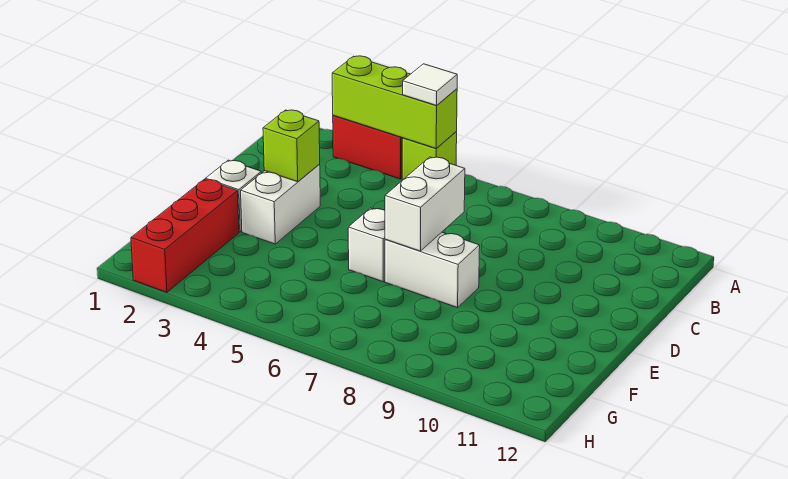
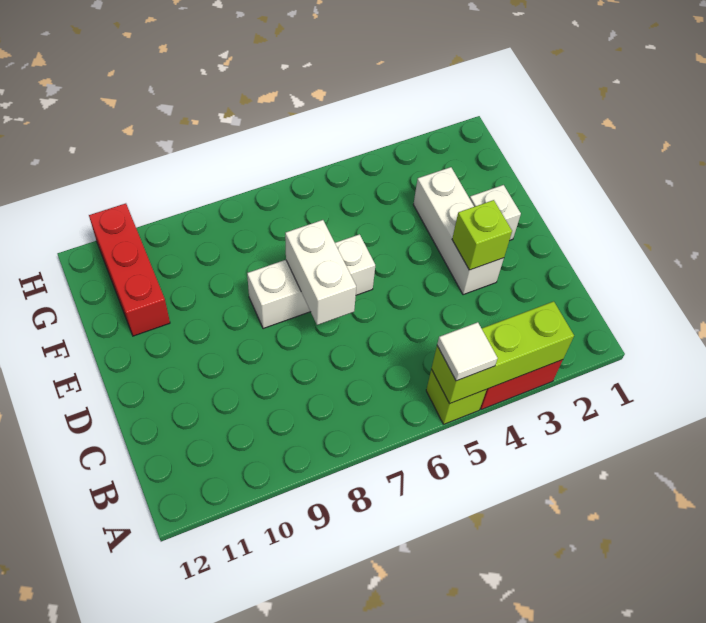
white 1x2 brick [241,164,320,244] -> white 1x3 brick [413,167,504,295]
red 1x3 brick [131,179,239,292] -> red 1x3 brick moved to [89,203,170,336]

